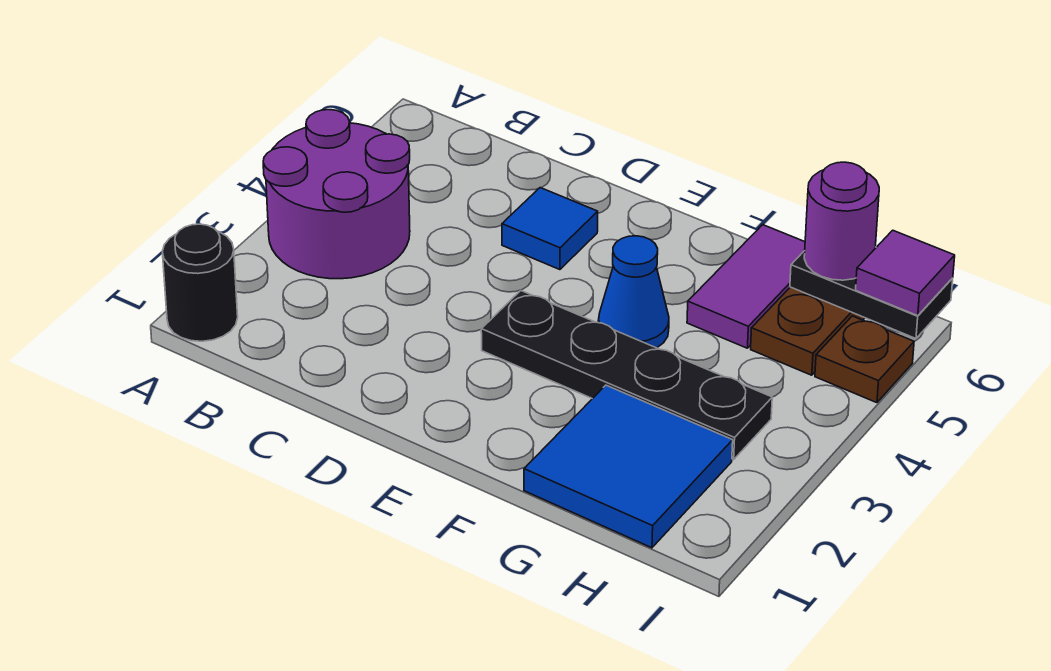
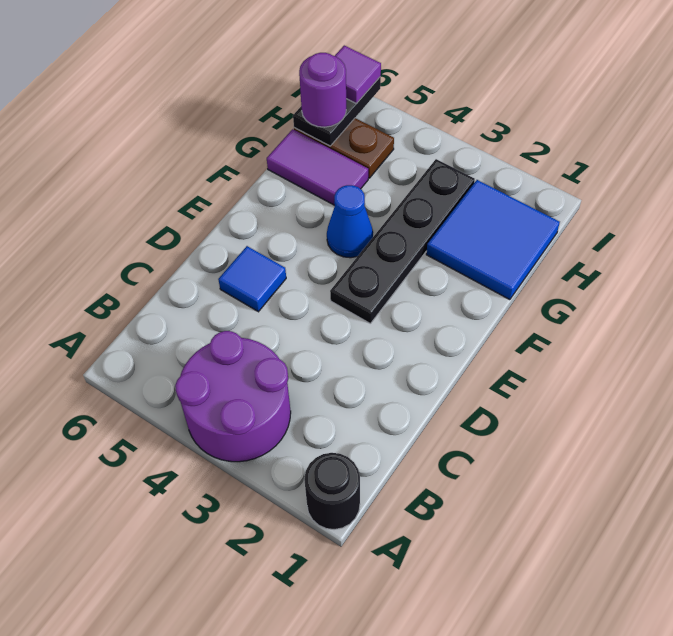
brown 1x1 plate [815,316,914,403] -> none

